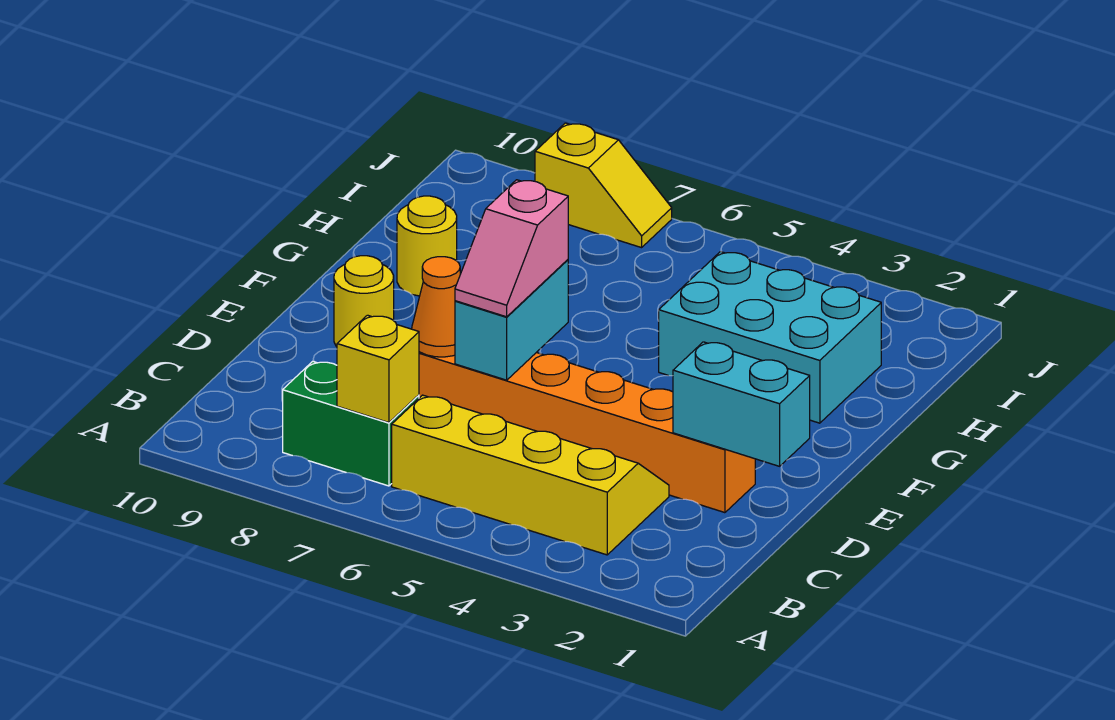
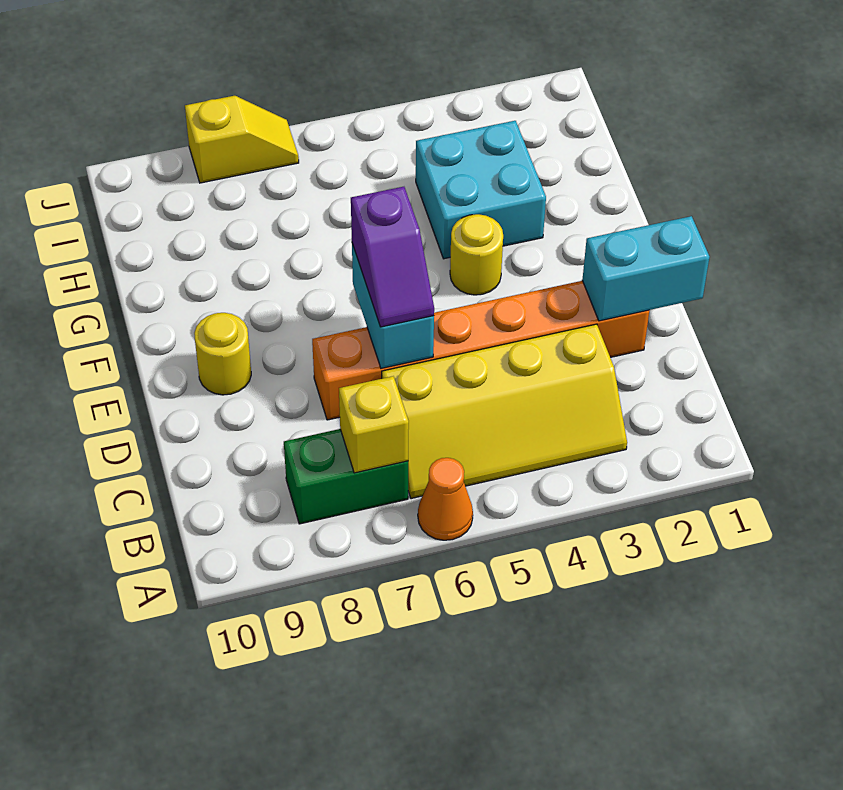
yellow 2x4 slope [392,395,669,555] -> yellow 2x4 slope turned to [382,324,627,499]
pink 1x2 slope [455,180,568,317] -> purple 1x2 slope [351,187,434,327]
orange 1x1 cone [412,257,460,357] -> orange 1x1 cone moved to [418,458,473,540]
cyan 2x3 brick [659,252,881,423] -> cyan 2x2 brick [416,121,546,259]
yellow 1x1 round brick [397,196,457,296] -> yellow 1x1 round brick moved to [450,214,503,295]

